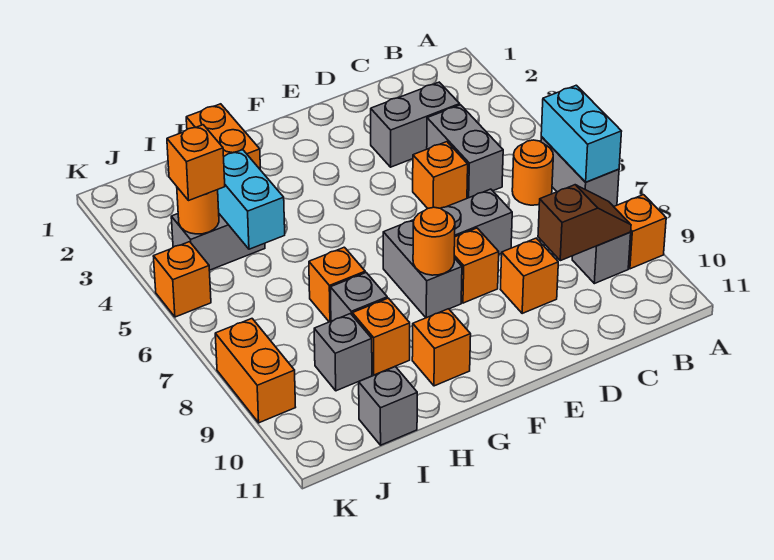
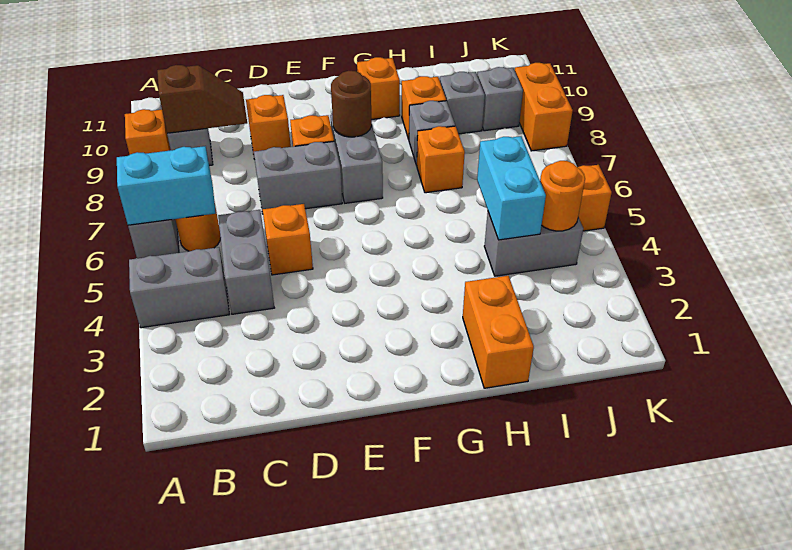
cyan 1x2 brick [541,85,622,182] -> cyan 1x2 brick turned to [117,146,216,225]
brown 1x2 slope [538,185,631,261] -> brown 1x2 slope turned to [157,65,247,134]
grey 1x2 brick [371,82,460,167] -> grey 1x2 brick moved to [129,247,229,328]
orange 1x1 round brick [413,207,455,275] -> brown 1x1 round brick [331,71,372,137]
grey 1x1 brick [359,367,417,445] -> grey 1x1 brick moved to [477,67,523,131]
orange 1x1 brick [167,125,225,201] -> none

